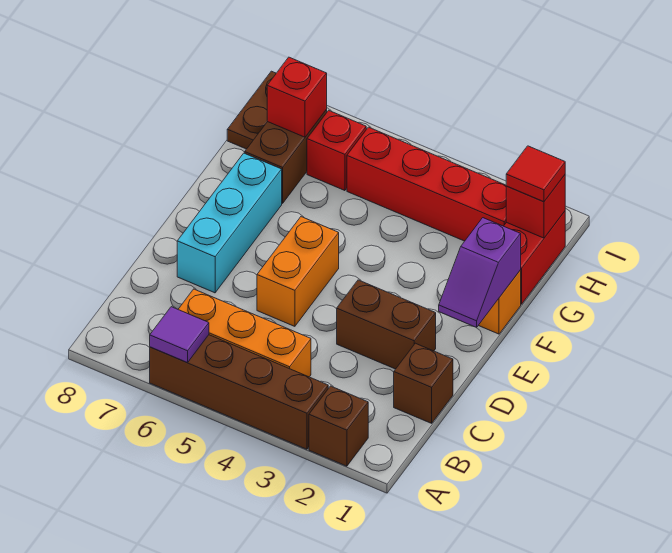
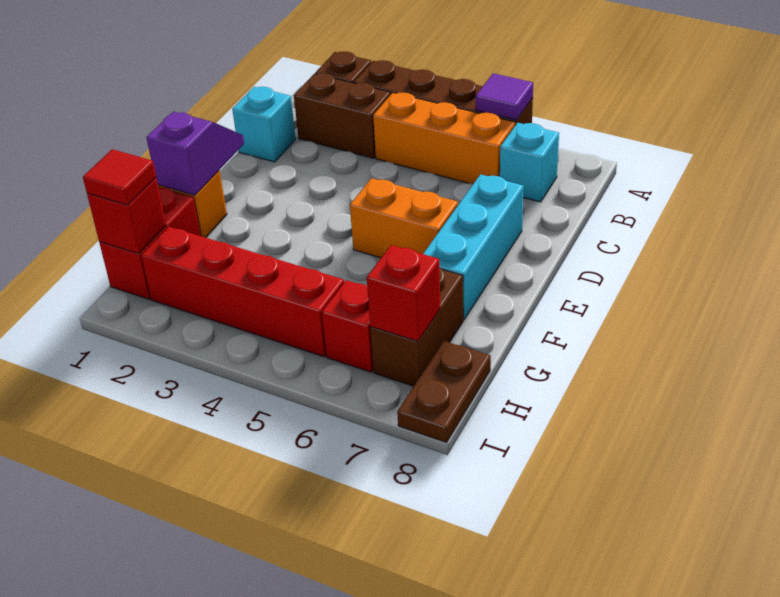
none -> cyan 1x1 brick [500,123,559,202]
brown 1x1 brick [394,343,453,423] -> cyan 1x1 brick [232,87,296,162]
brown 1x2 brick [337,280,436,369] -> brown 1x2 brick moved to [294,73,391,158]
orange 1x2 brick [257,217,339,326] -> orange 1x2 brick turned to [350,178,458,258]

